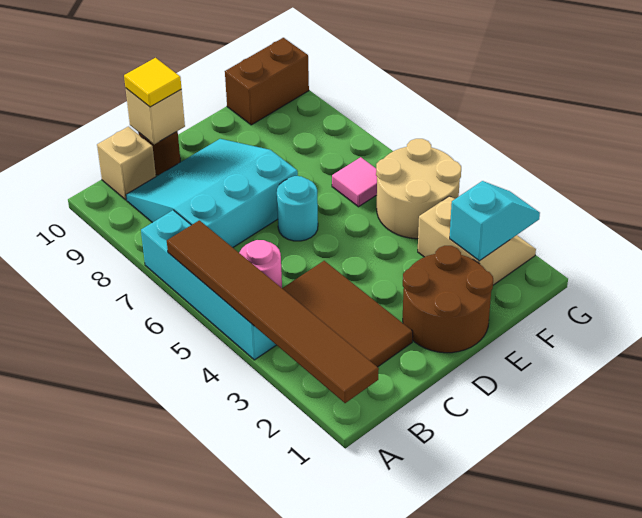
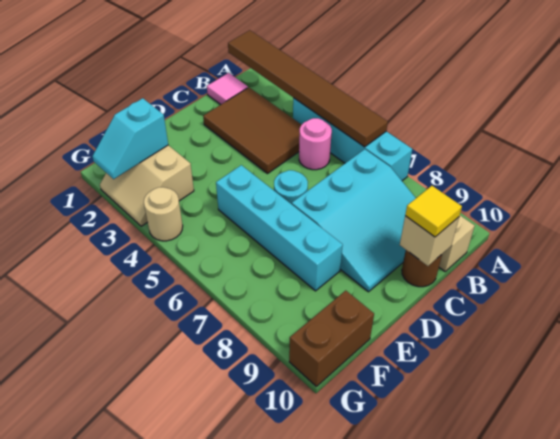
brown 2x2 round brick [403,246,493,353] -> none
none -> cyan 1x4 brick [216,165,343,291]
tan 2x2 round brick [376,139,461,239] -> tan 1x1 round brick [144,187,183,241]
pink 1x1 tile [332,157,377,207] -> pink 1x1 tile moved to [207,73,248,105]

